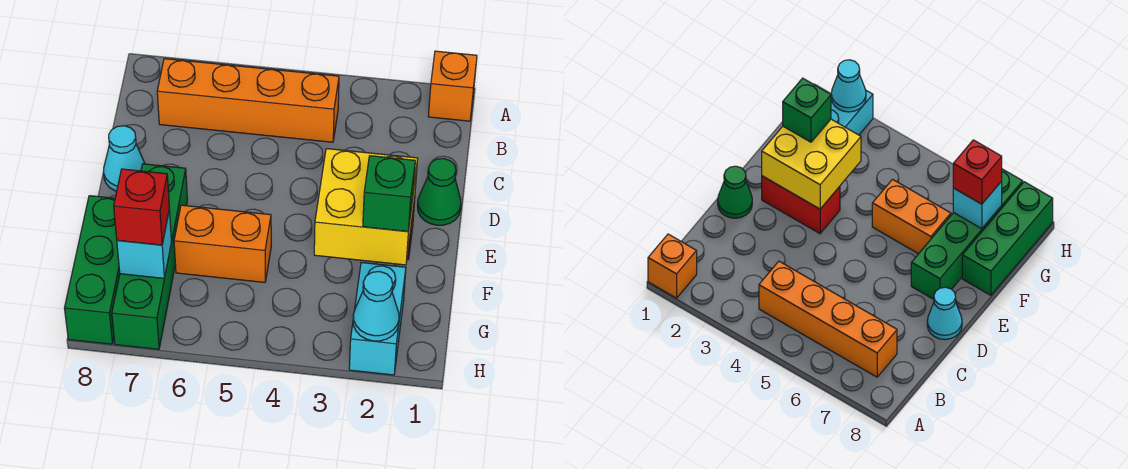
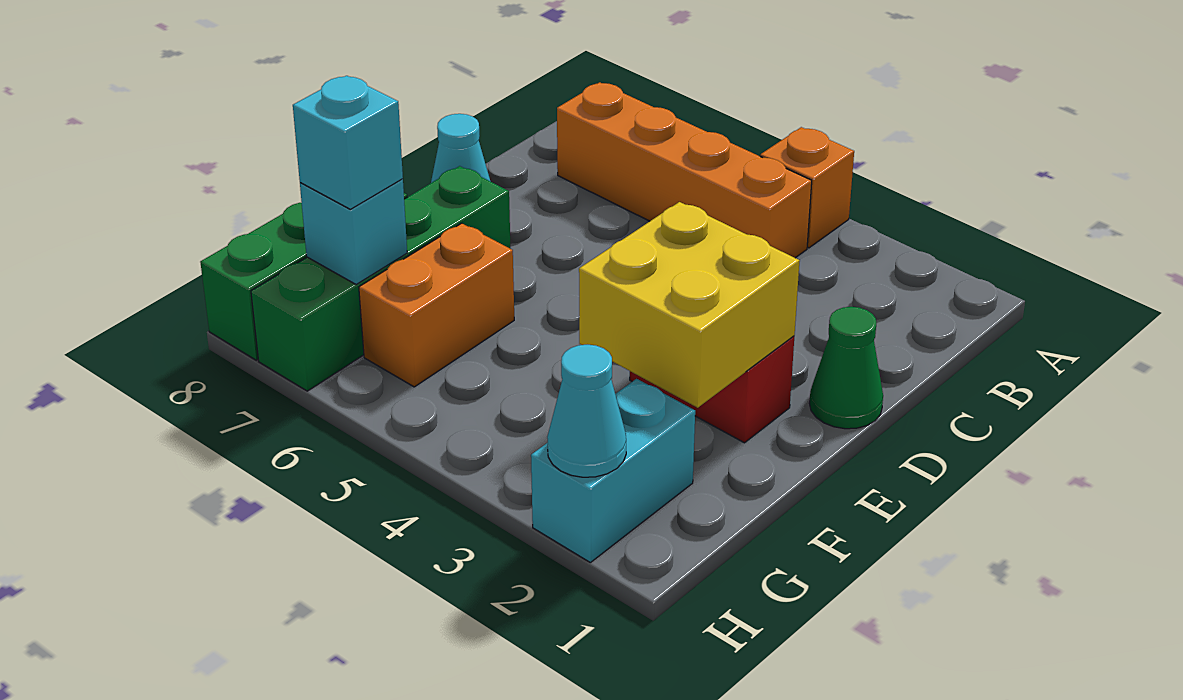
orange 1x1 brick [428,51,477,121] -> orange 1x1 brick moved to [760,127,854,248]
green 1x1 brick [363,156,415,231] -> none
orange 1x2 brick [174,205,271,282] -> orange 1x2 brick turned to [359,223,514,387]
red 1x1 brick [114,169,169,245] -> cyan 1x1 brick [293,76,403,209]

